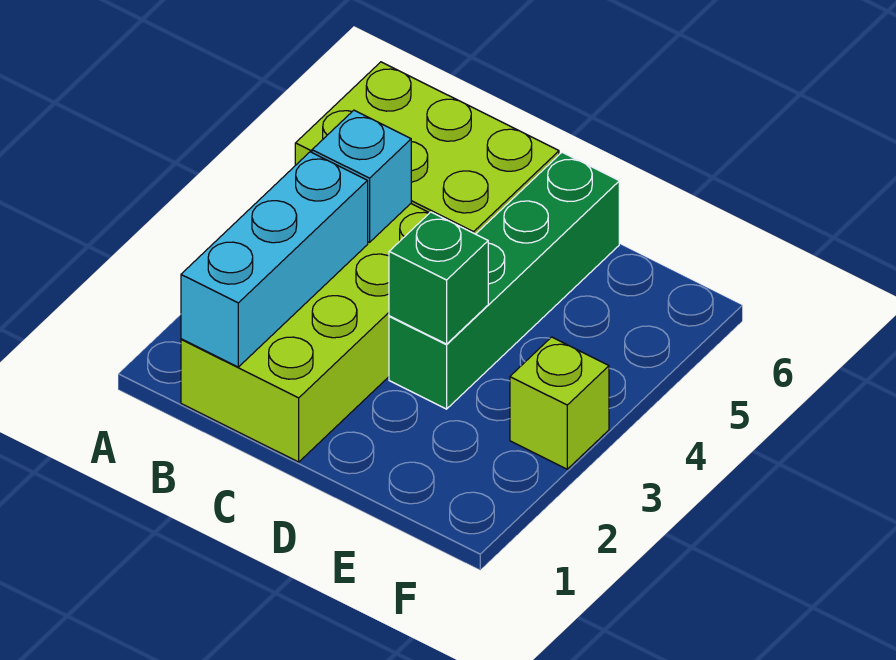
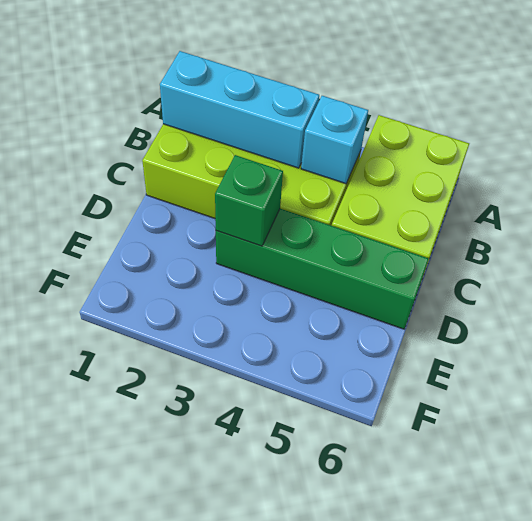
lime 1x1 brick [510,337,609,469] -> none

